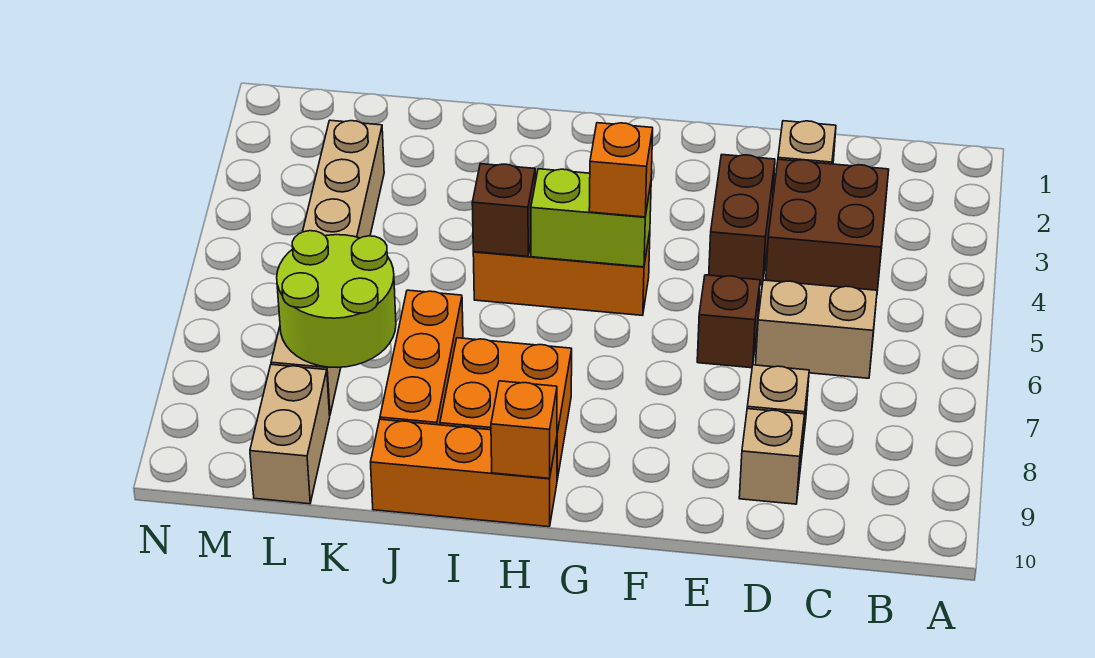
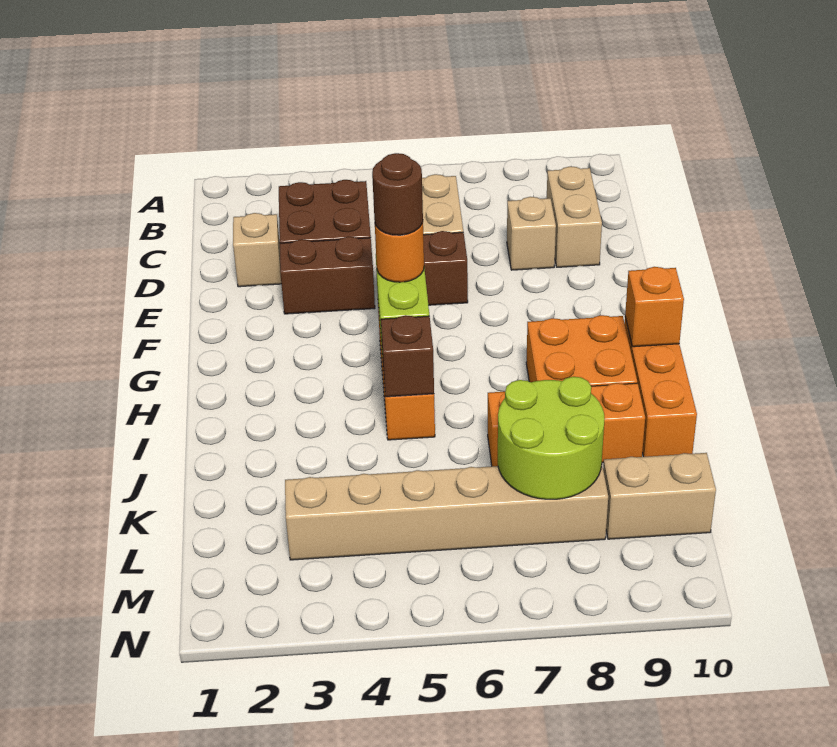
tan 1x1 brick [739,409,805,504] -> tan 1x2 brick [547,166,602,267]
orange 1x1 brick [589,123,653,217] -> orange 1x1 round brick [375,222,424,282]
none -> brown 1x1 round brick [372,153,423,235]

